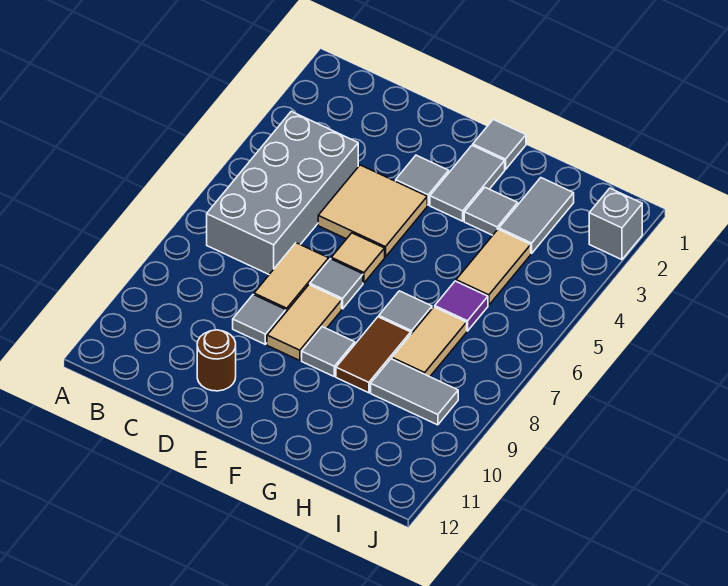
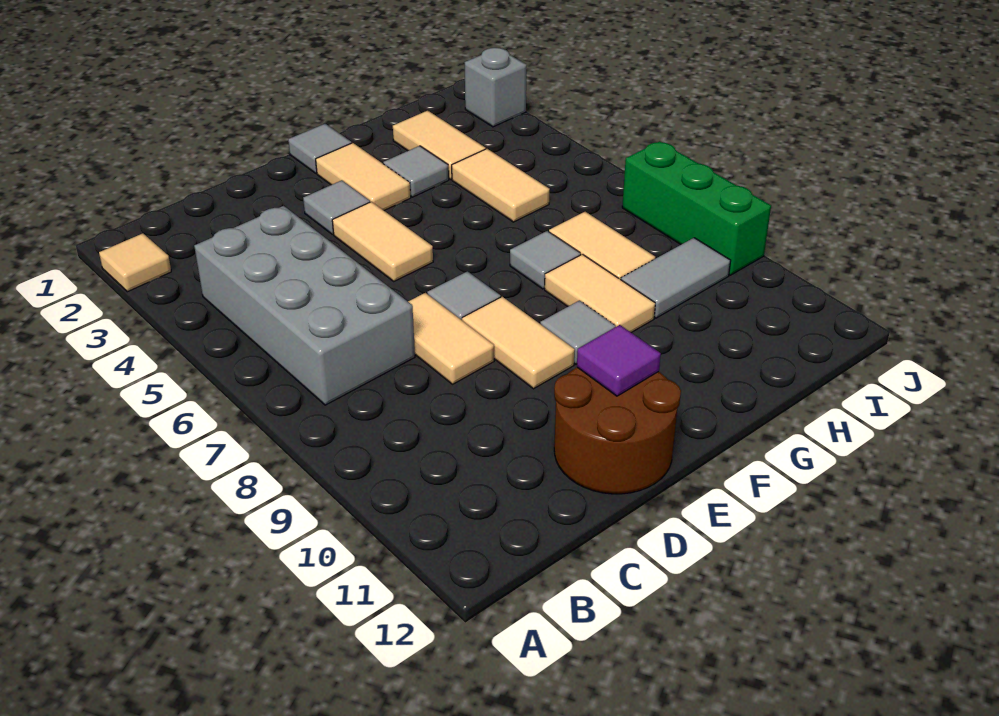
tan 2x2 tile [318,165,427,257] -> tan 1x2 tile [332,202,433,281]
grey 1x1 tile [233,295,286,344] -> none
brown 1x1 round brick [197,330,236,391] -> brown 2x2 round brick [554,367,681,494]
tan 1x1 tile [331,233,385,283] -> tan 1x1 tile moved to [99,233,171,292]
grey 1x2 tile [430,145,505,221] -> tan 1x2 tile [316,143,411,210]
brown 1x2 tile [336,317,411,393] -> tan 1x2 tile [545,254,655,332]
grey 1x2 tile [499,178,574,253] -> tan 1x2 tile [393,111,486,179]
purple 1x1 tile [435,281,488,331] -> purple 1x1 tile moved to [577,325,661,396]
none -> green 1x3 brick [622,141,771,275]

